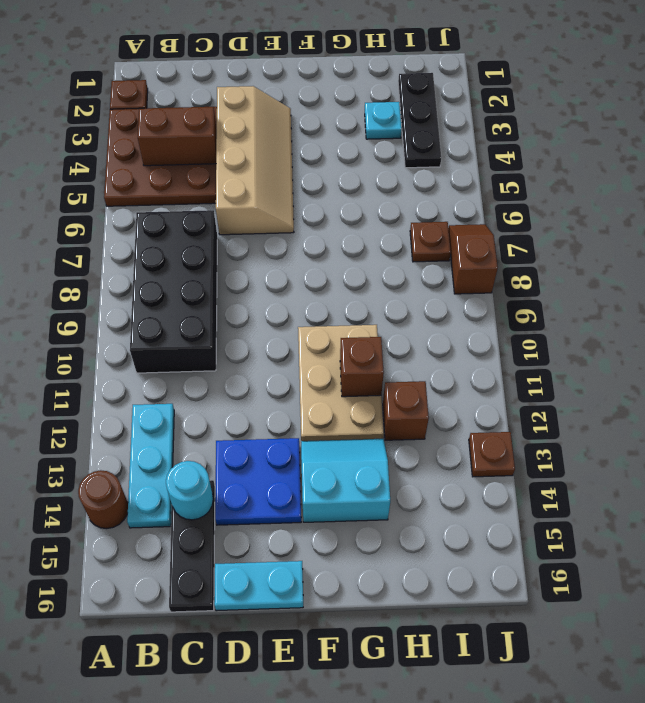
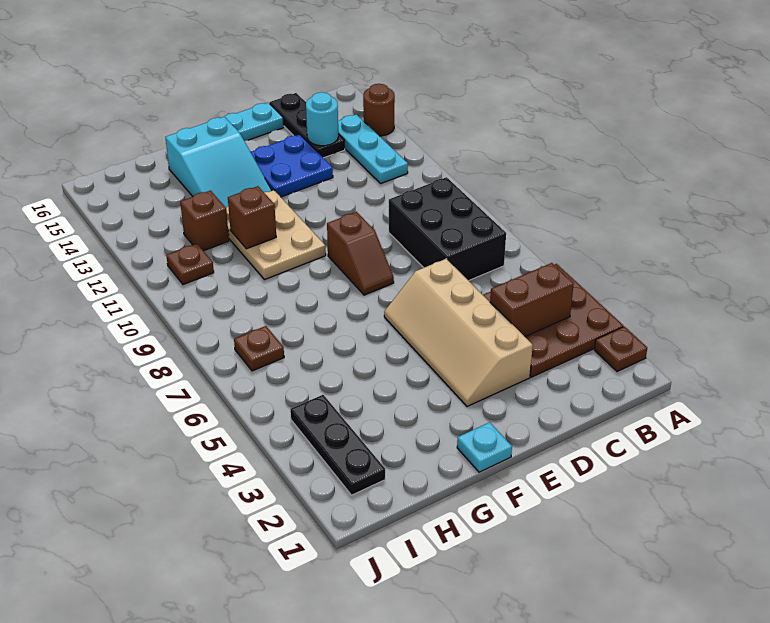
black 2x4 brick [130,210,217,373] -> black 2x3 brick [389,177,506,281]
cyan 2x2 slope [301,439,390,522] -> cyan 2x3 slope [165,117,272,208]
cyan 1x1 plate [365,102,402,139] -> cyan 1x1 plate moved to [457,422,512,472]
brown 1x2 slope [448,224,498,294] -> brown 1x2 slope moved to [327,212,394,295]
brown 1x1 plate [469,432,515,477] -> brown 1x1 plate moved to [166,244,214,285]

